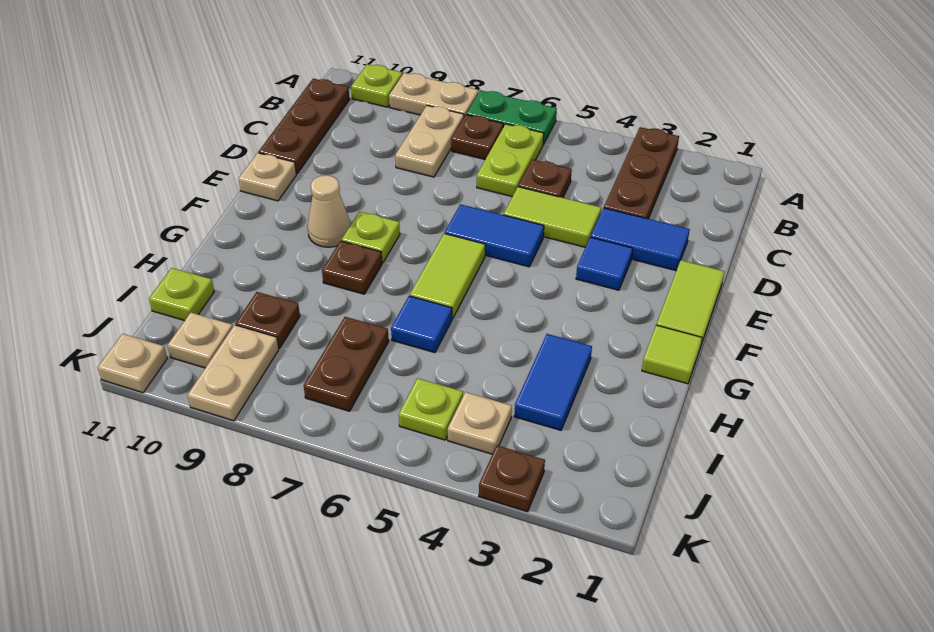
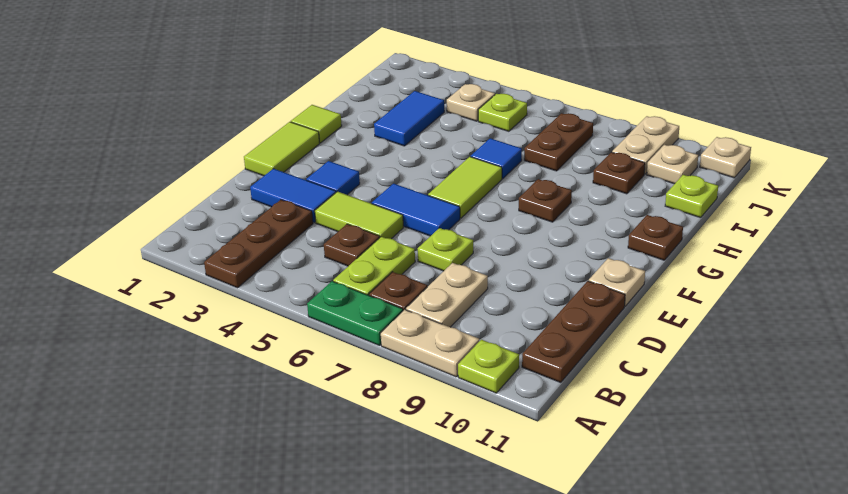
lime 1x1 plate [342,212,400,263] -> lime 1x1 plate moved to [418,228,473,271]
tan 1x1 cone [308,175,351,247] -> none
brown 1x1 plate [479,446,545,512] -> brown 1x1 plate moved to [628,215,683,260]

